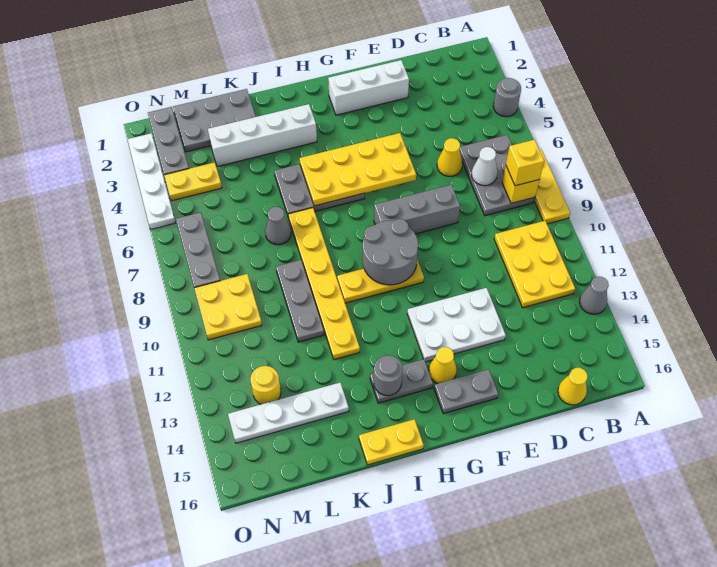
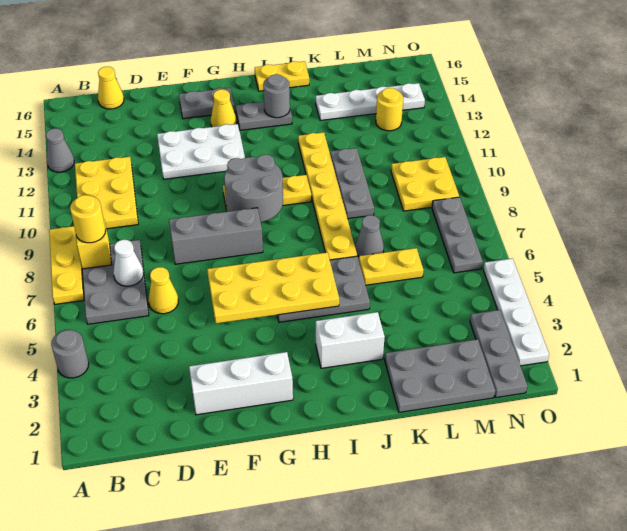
yellow 1x1 brick [506,140,544,186] -> yellow 1x1 round brick [70,195,106,243]
white 1x4 brick [208,104,317,167] -> white 1x2 brick [316,312,385,368]
yellow 1x2 plate [164,162,222,201] -> yellow 1x2 plate moved to [359,248,423,285]

